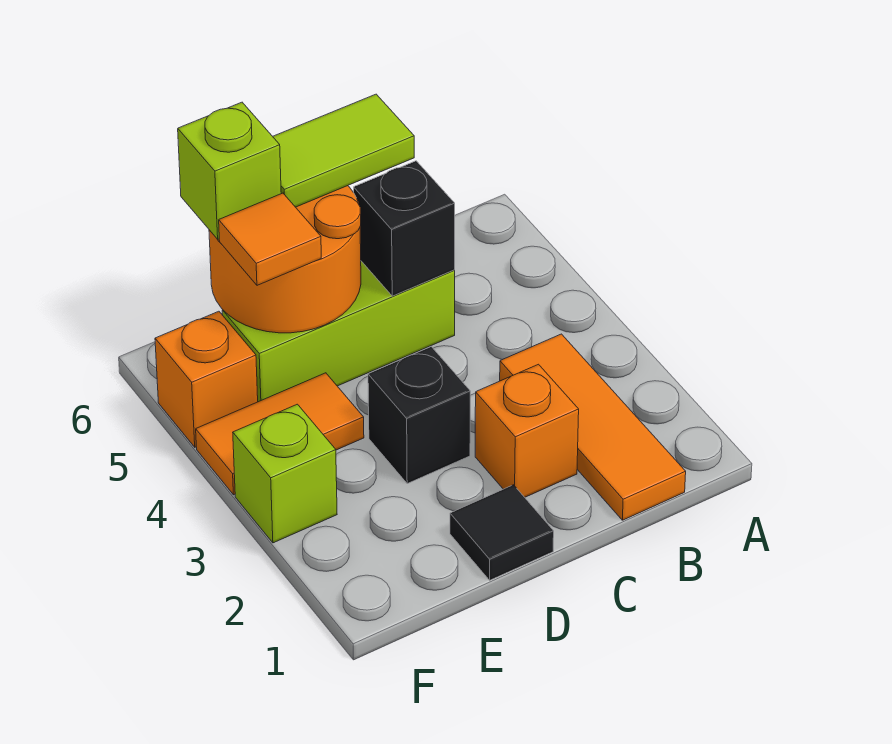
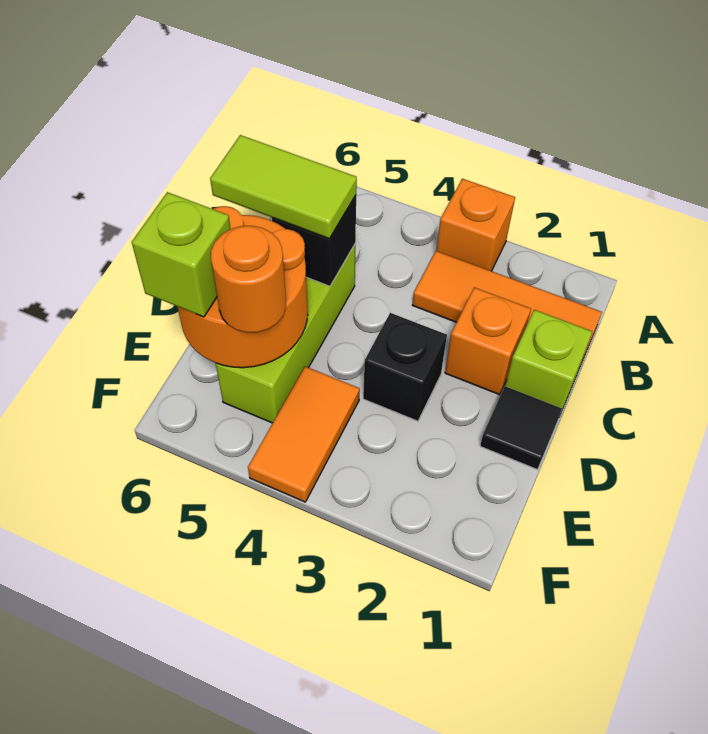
lime 1x2 tile [273,94,414,207] -> lime 1x2 tile turned to [210,135,357,239]
orange 1x1 tile [219,193,321,285] -> orange 1x1 round brick [211,226,286,333]
lime 1x1 brick [233,404,337,543] -> lime 1x1 brick moved to [505,310,592,414]
orange 1x1 brick [155,311,258,447] -> orange 1x1 brick moved to [437,179,515,271]

